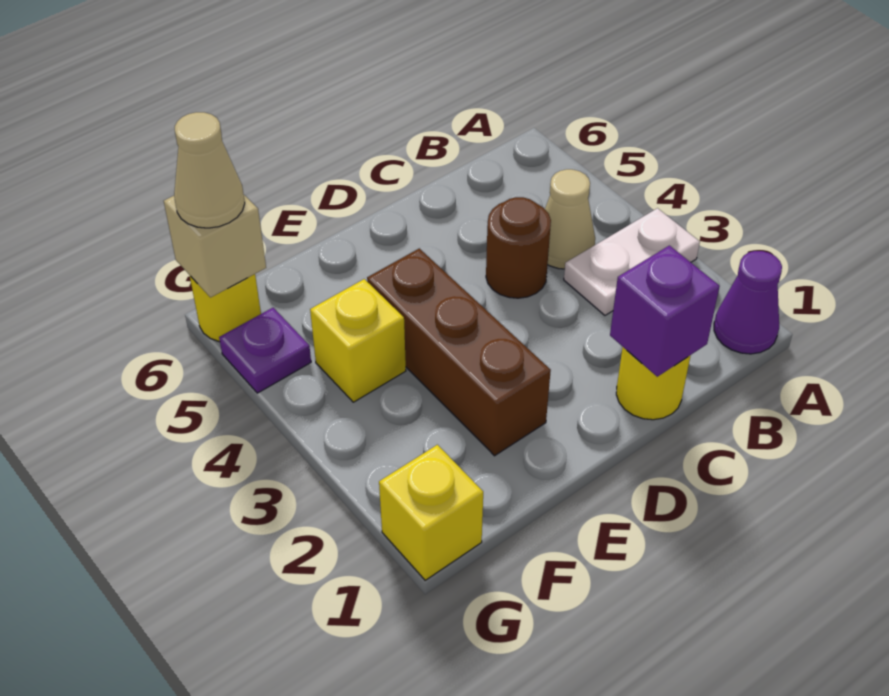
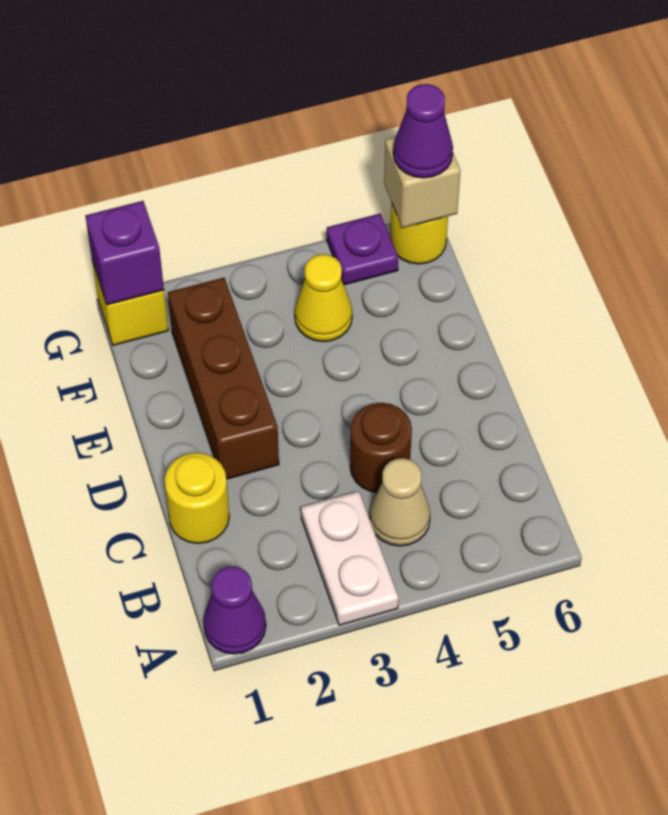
purple 1x1 brick [610,246,720,377] -> purple 1x1 brick moved to [85,201,164,305]
brown 1x3 brick [367,248,551,456] -> brown 1x3 brick turned to [168,278,279,479]
yellow 1x1 brick [310,279,406,402] -> yellow 1x1 cone [295,254,352,342]
tan 1x1 cone [174,112,245,228] -> purple 1x1 cone [393,84,453,178]

